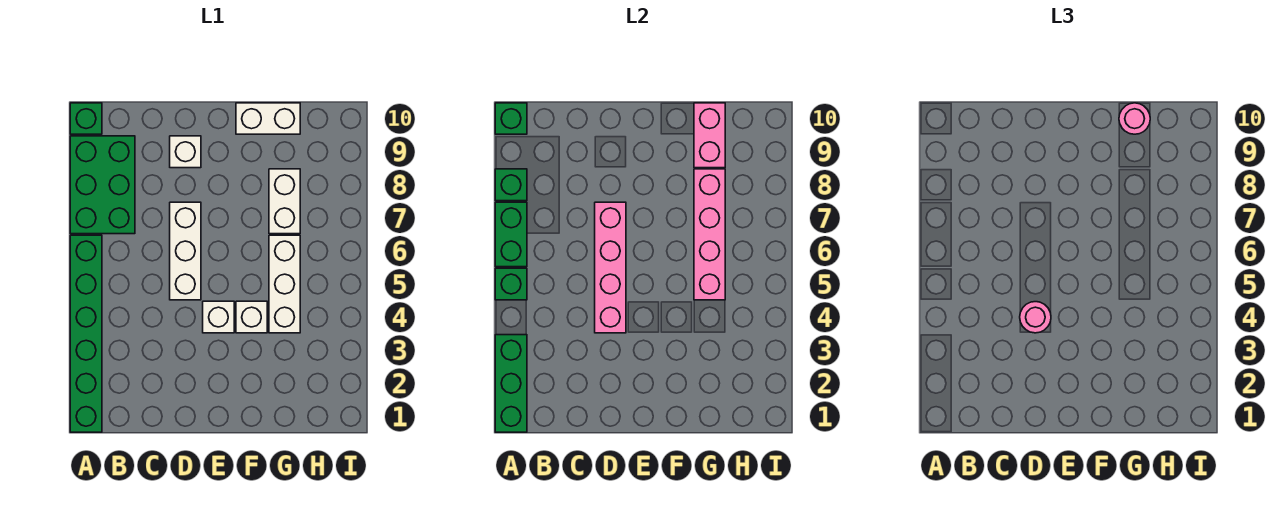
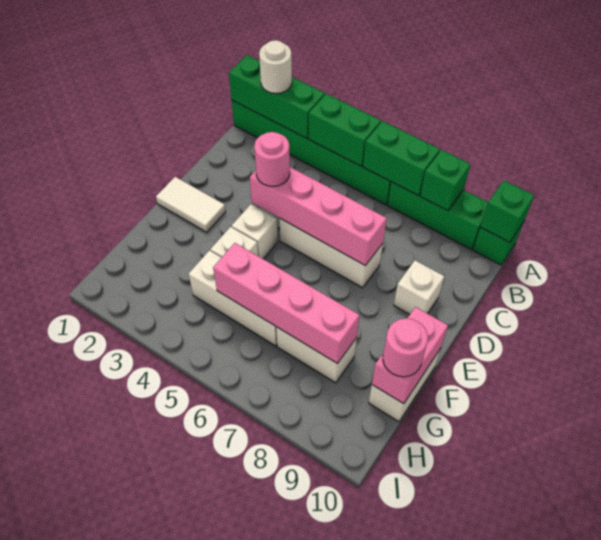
none -> white 1x1 round brick [259,40,292,93]
green 1x1 brick [495,268,527,300] -> green 1x2 brick [308,94,381,166]
green 2x3 brick [70,136,135,234] -> green 1x3 brick [388,182,488,250]
none -> white 1x2 tile [156,177,226,232]
pink 1x2 brick [694,103,725,168] -> pink 1x2 brick turned to [372,307,448,404]

